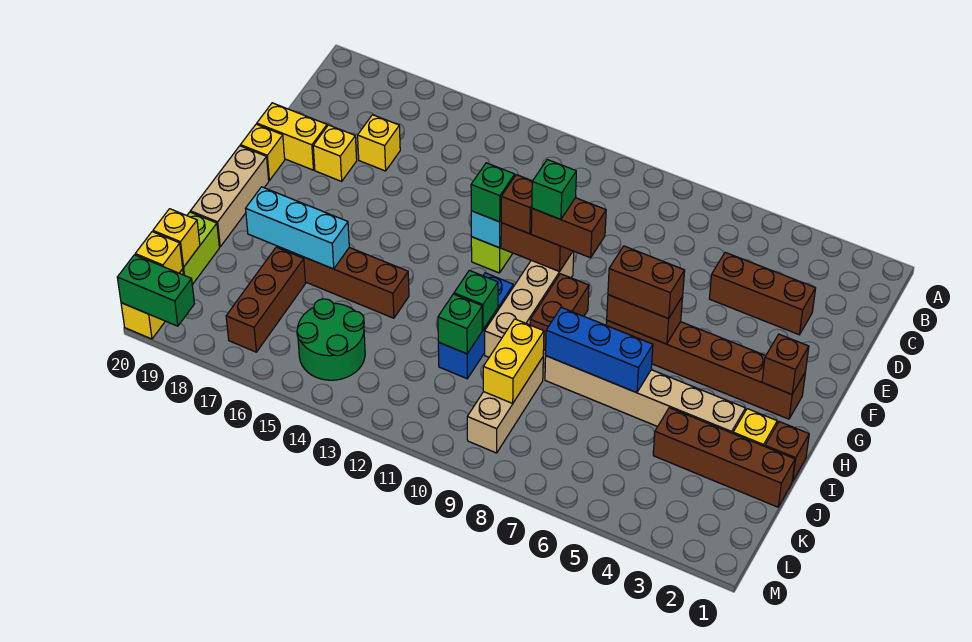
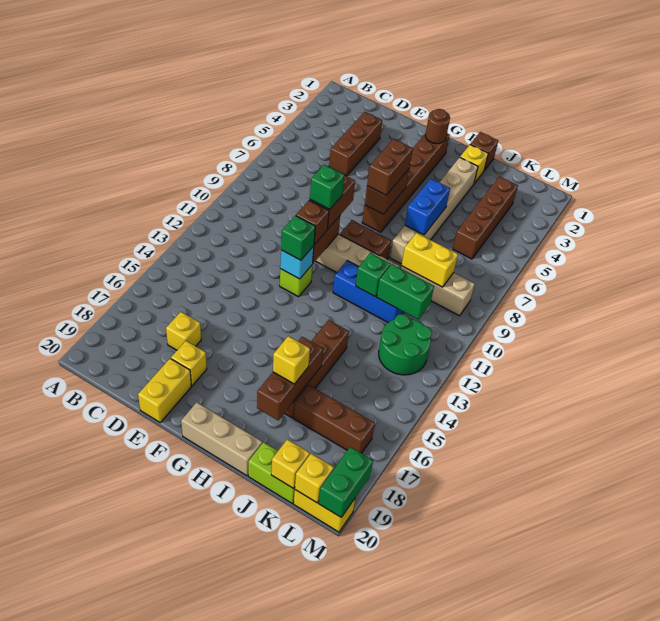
yellow 1x1 brick [241,124,285,180] -> yellow 1x1 brick moved to [273,336,310,384]
brown 1x1 brick [762,334,809,394] -> brown 1x1 round brick [425,109,450,144]
blue 1x3 brick [546,307,653,393] -> blue 1x2 brick [405,179,450,235]
cyan 1x3 brick [246,187,349,269] -> brown 1x3 brick [257,337,323,420]
brown 1x4 brick [653,408,795,507] -> brown 1x4 brick moved to [453,176,518,259]
green 1x1 brick [438,294,482,354] -> green 1x2 brick [377,264,434,320]
green 2x2 round brick [297,299,365,380] -> green 2x2 round brick moved to [379,314,432,375]

